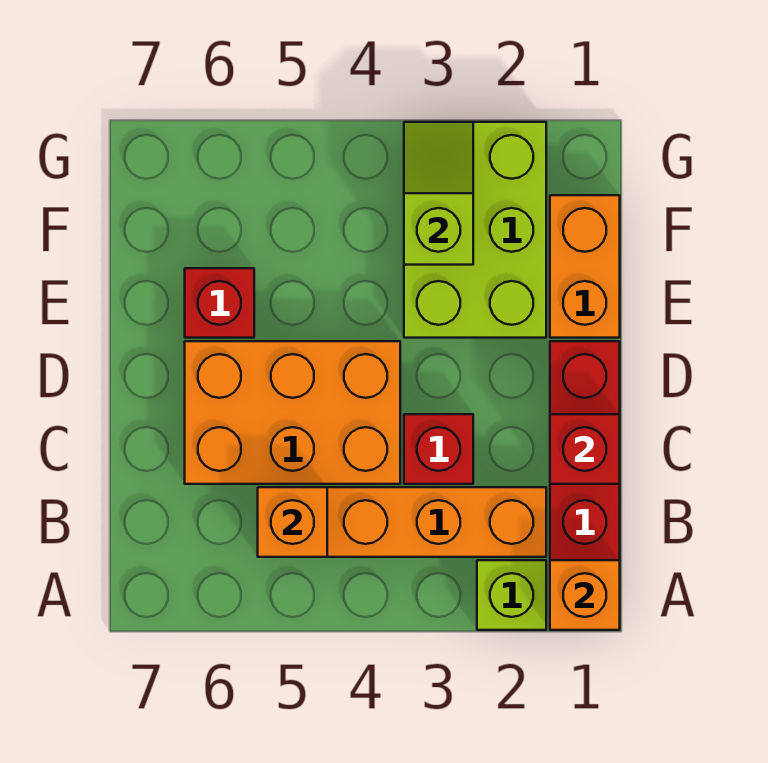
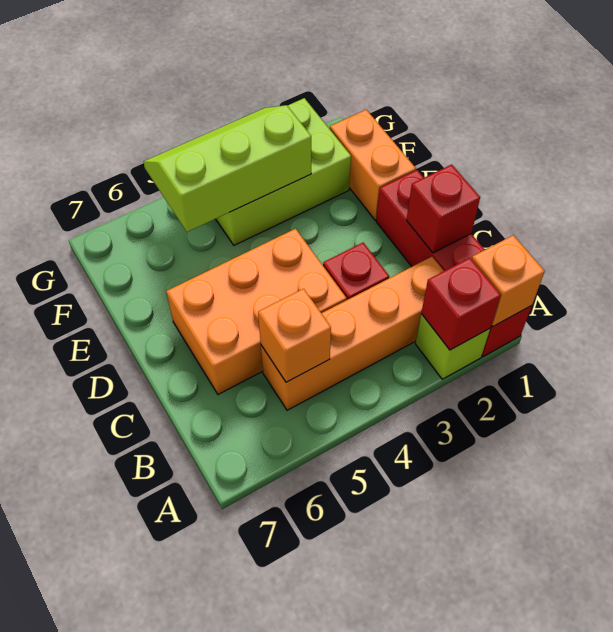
lime 2x3 brick [404,122,546,338] -> lime 2x3 brick turned to [216,98,351,245]
red 1x1 brick [185,268,254,338] -> red 1x1 brick moved to [421,258,501,350]
lime 1x2 slope [404,122,473,265] -> lime 2x3 slope [144,105,311,232]

